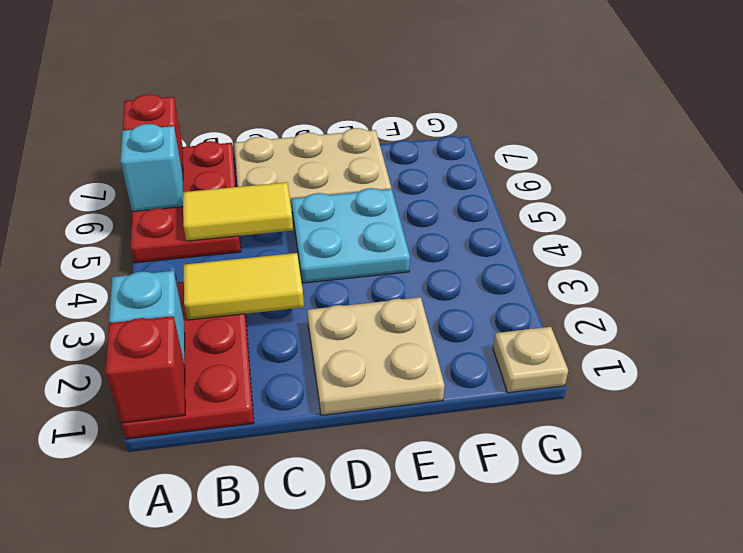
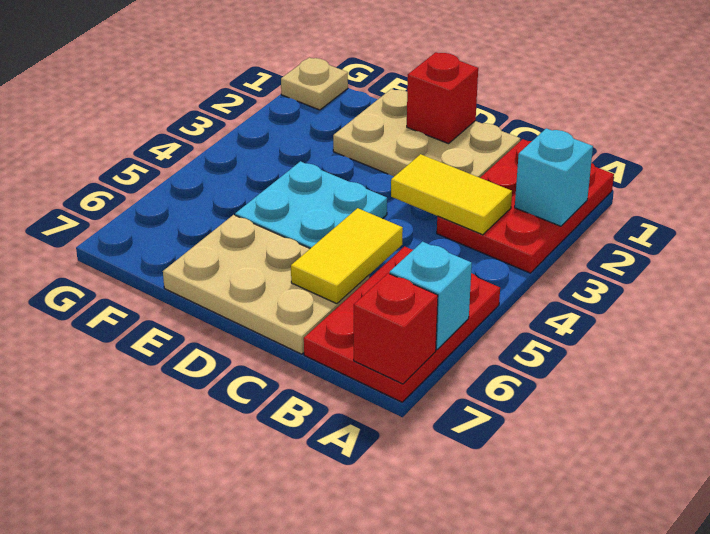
red 1x1 brick [106,316,185,423] -> red 1x1 brick moved to [407,52,478,144]
yellow 1x2 tile [183,182,293,241] -> yellow 1x2 tile turned to [291,208,403,304]
tan 2x2 plate [307,297,445,415] -> tan 2x3 plate [333,89,520,178]

